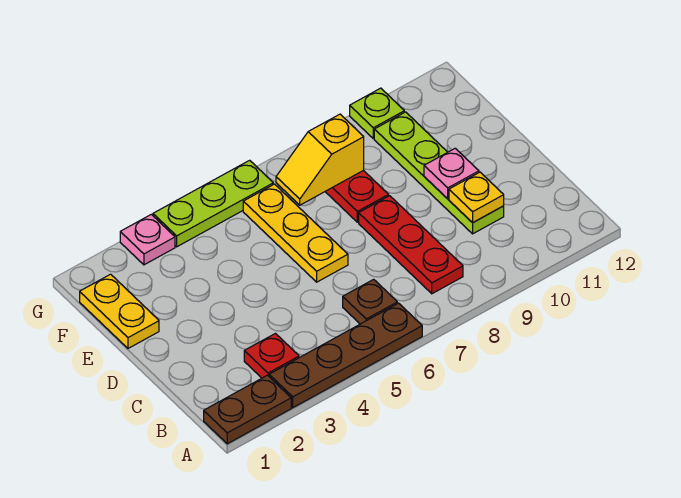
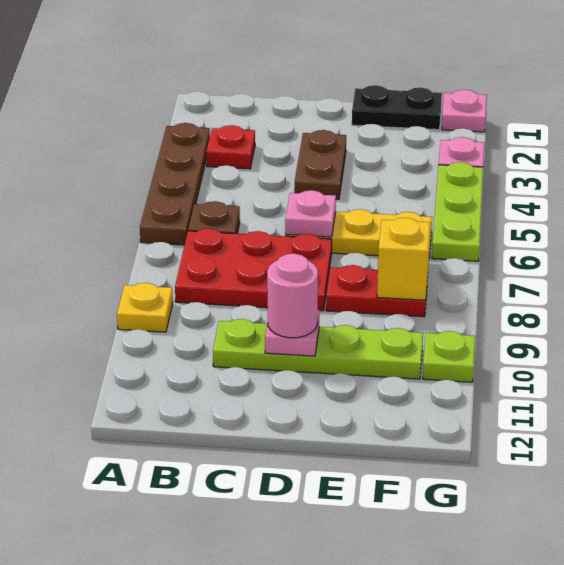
brown 1x2 plate [204,375,291,444] -> brown 1x2 plate moved to [294,130,346,199]
red 1x3 plate [359,196,463,294] -> red 2x3 plate [175,228,332,311]
yellow 1x1 plate [449,172,504,223] -> yellow 1x1 plate moved to [117,283,173,332]
none -> pink 1x1 plate [285,190,336,237]
none -> pink 1x1 round brick [267,254,318,338]
yellow 1x2 plate [80,274,159,348] -> black 1x2 plate [352,85,442,130]
none -> pink 1x1 plate [442,90,487,132]

